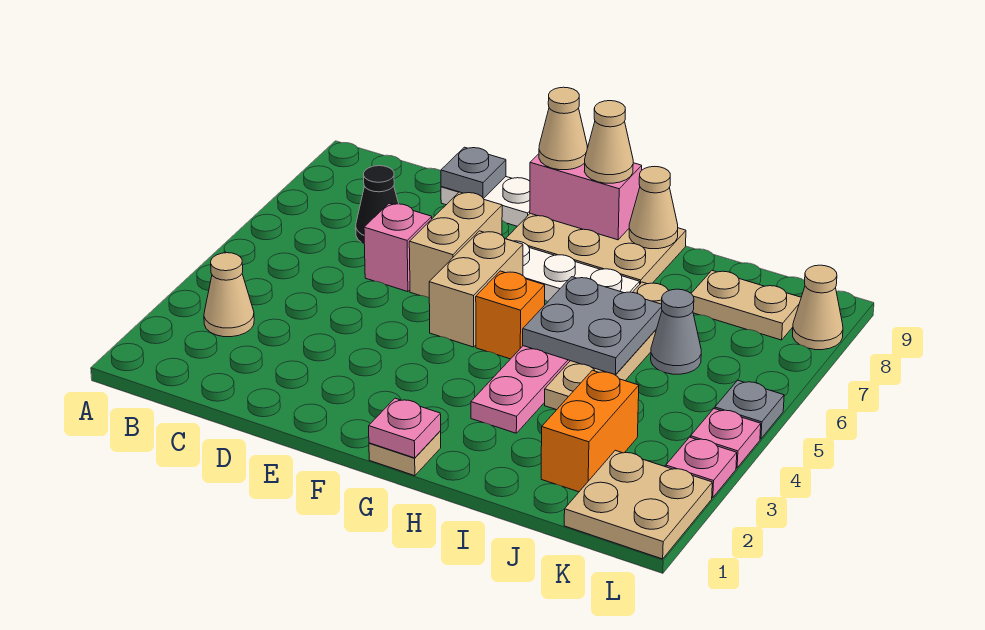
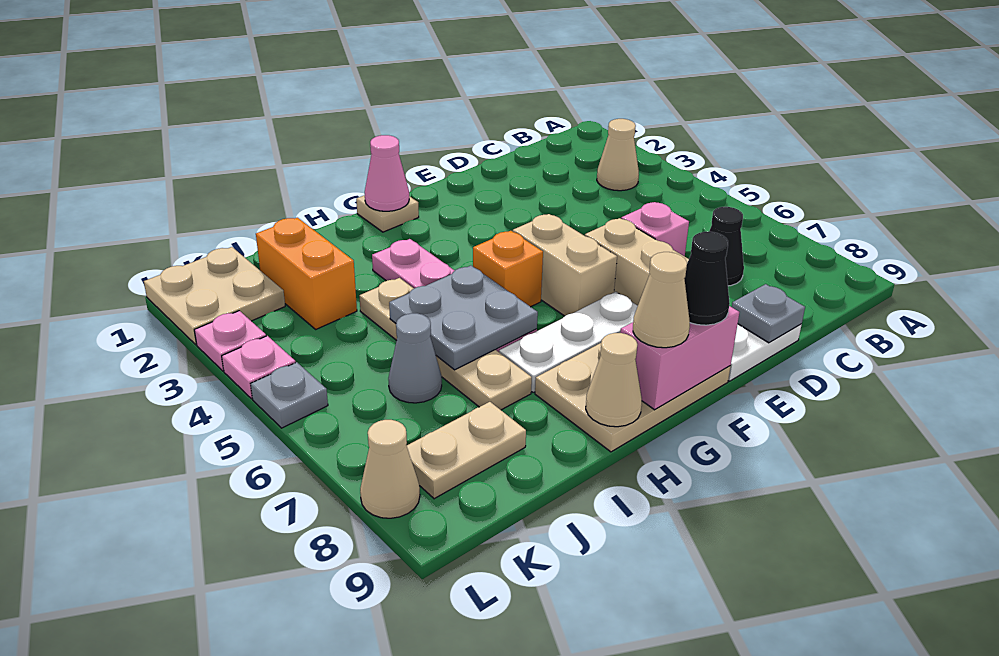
tan 1x1 cone [539,87,587,170] -> black 1x1 cone [684,232,730,325]
pink 1x1 plate [369,398,441,458] -> pink 1x1 cone [365,135,409,211]

